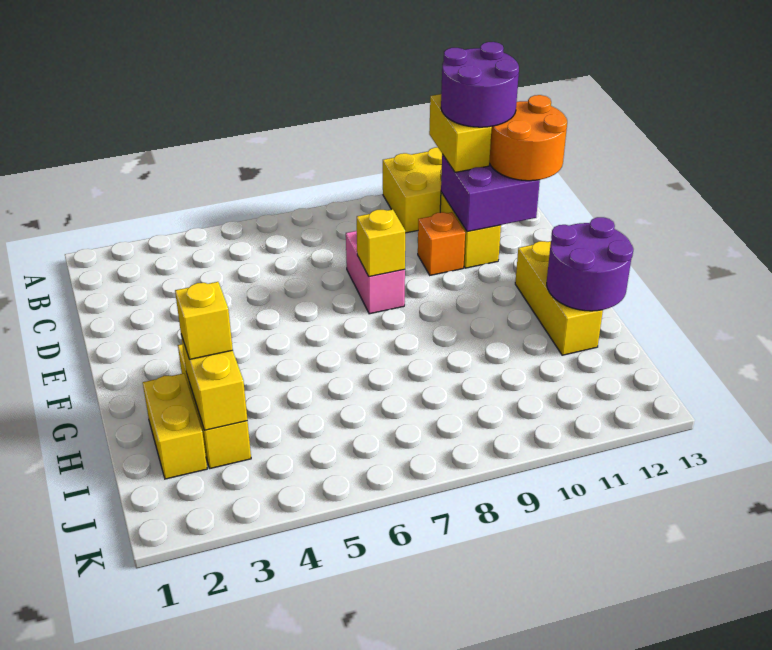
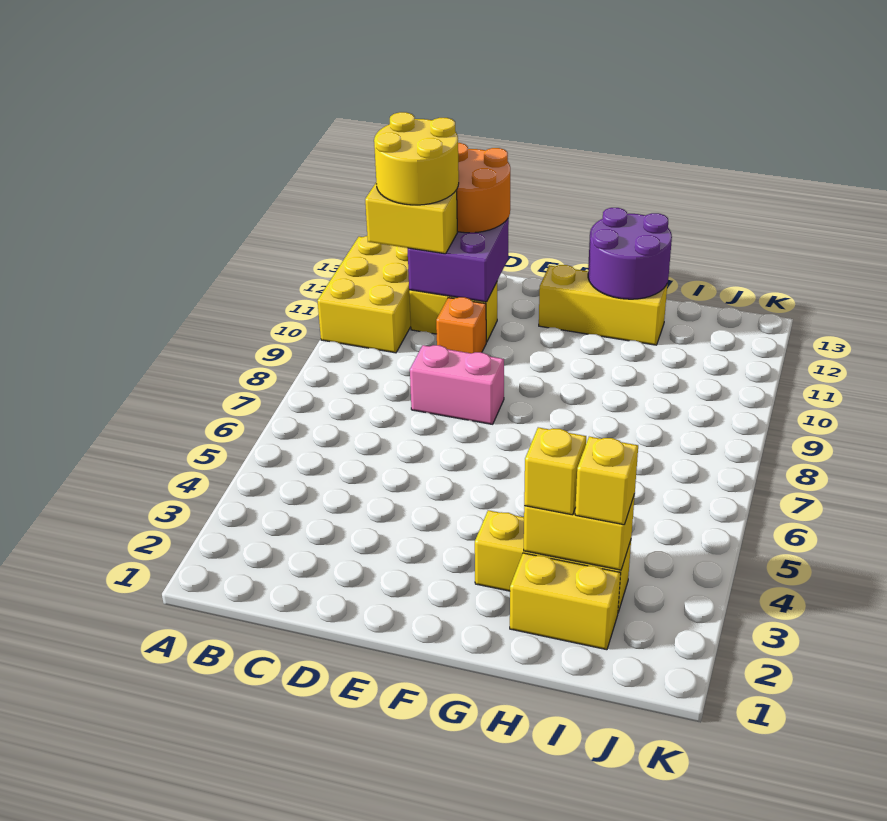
purple 2x2 round brick [441,42,519,127] -> yellow 2x2 round brick [374,112,459,205]
yellow 1x1 brick [357,209,405,277] -> yellow 1x1 brick moved to [575,437,638,525]

